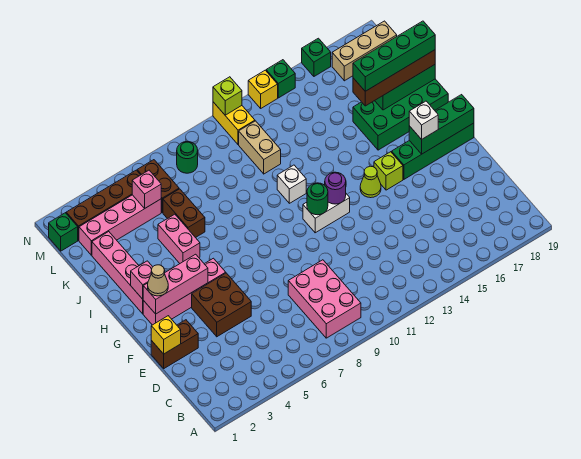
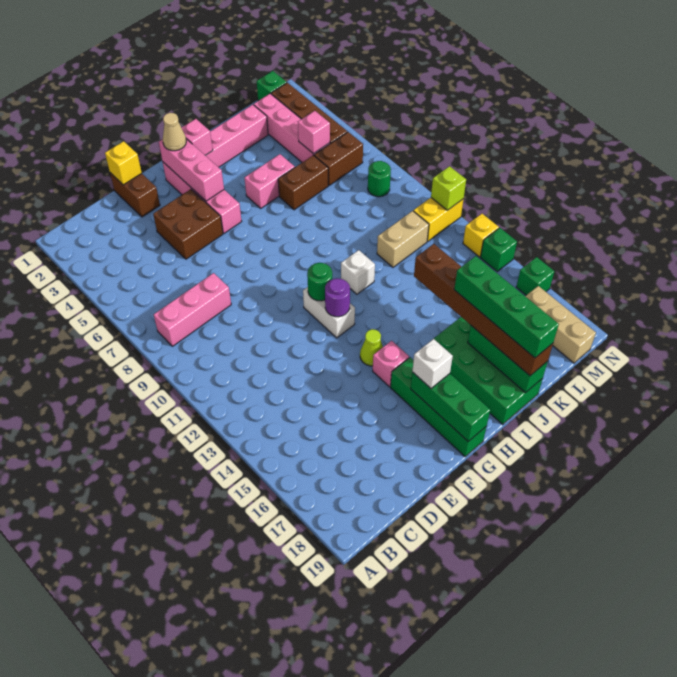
pink 2x3 brick [288,260,361,338] -> pink 1x3 brick [154,273,231,346]
lime 1x1 brick [374,152,403,190] -> pink 1x1 brick [373,341,409,387]
brown 1x4 brick [353,50,435,106] -> brown 1x6 brick [414,244,553,376]

